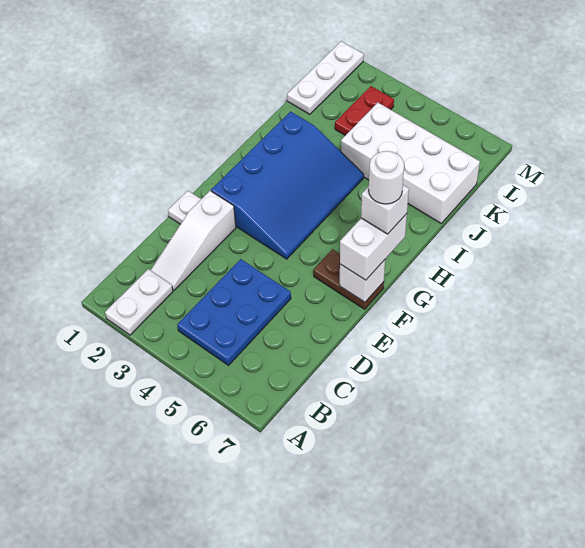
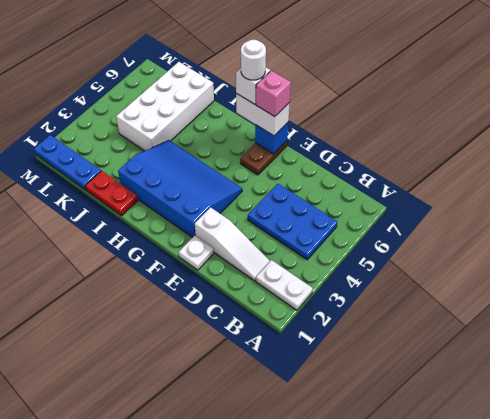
white 1x1 brick [340,260,385,302] -> blue 1x1 brick [255,123,288,154]
none -> pink 1x1 brick [256,71,291,117]
white 1x3 plate [287,41,364,114] -> blue 1x3 plate [34,135,101,190]
red 1x2 plate [335,86,394,135] -> red 1x2 plate moved to [86,171,138,216]

